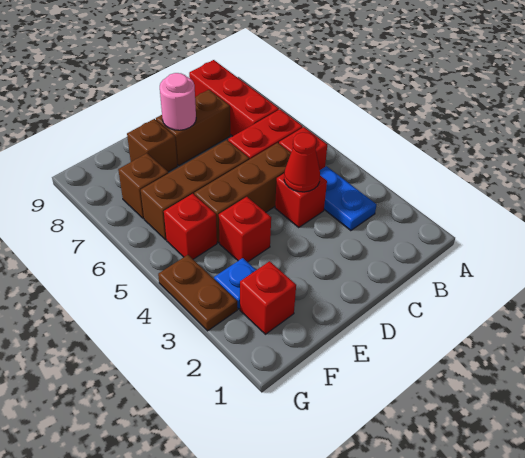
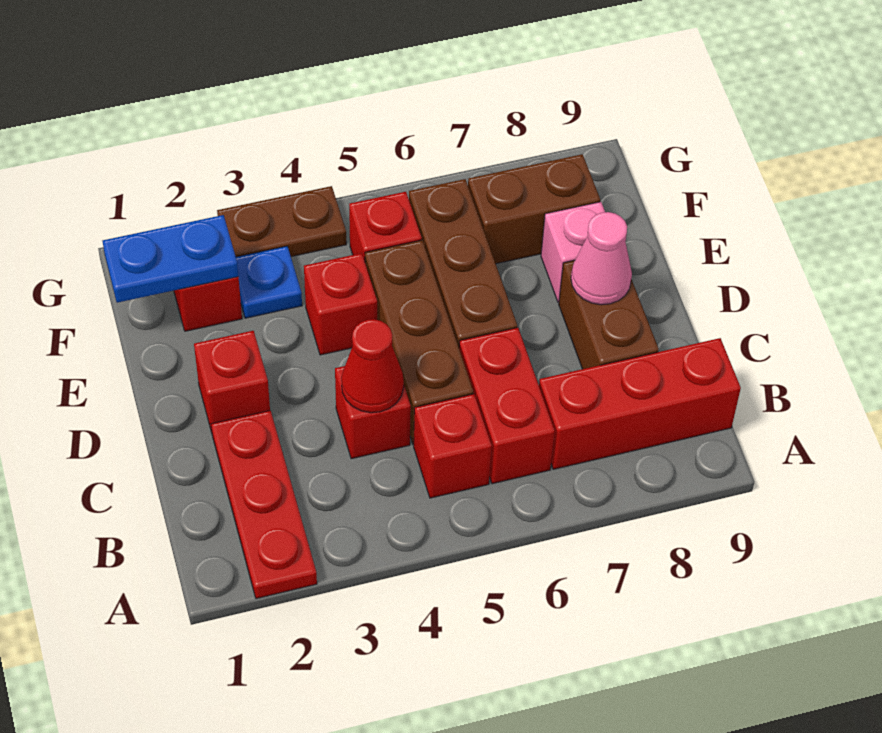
none -> red 1x3 plate [211,411,317,599]
blue 1x2 plate [320,166,376,231] -> blue 1x2 plate moved to [103,215,238,303]
none -> red 1x1 brick [194,331,270,432]
pink 1x1 round brick [160,73,196,130] -> pink 1x1 cone [571,212,632,305]
brown 1x1 brick [127,119,177,172] -> pink 1x1 brick [541,202,605,302]
brown 1x1 brick [118,153,168,219] -> brown 1x2 brick [468,154,600,264]

